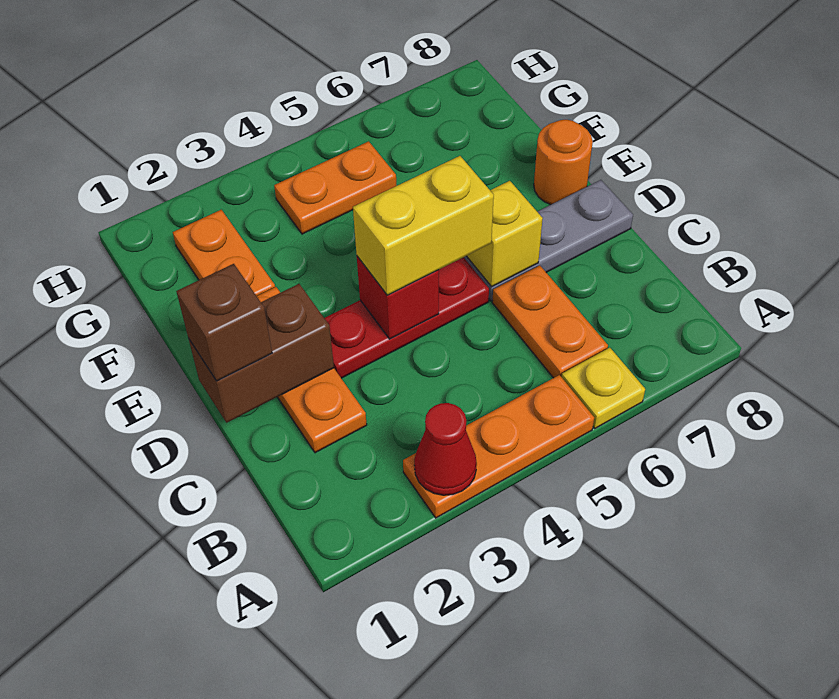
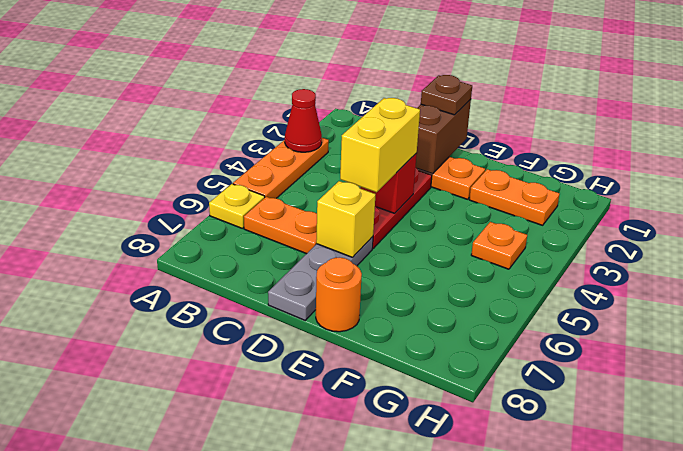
brown 1x1 brick [176,264,272,381] -> brown 1x1 plate [421,75,472,115]
orange 1x2 plate [274,141,397,234] -> orange 1x1 plate [471,222,527,269]

